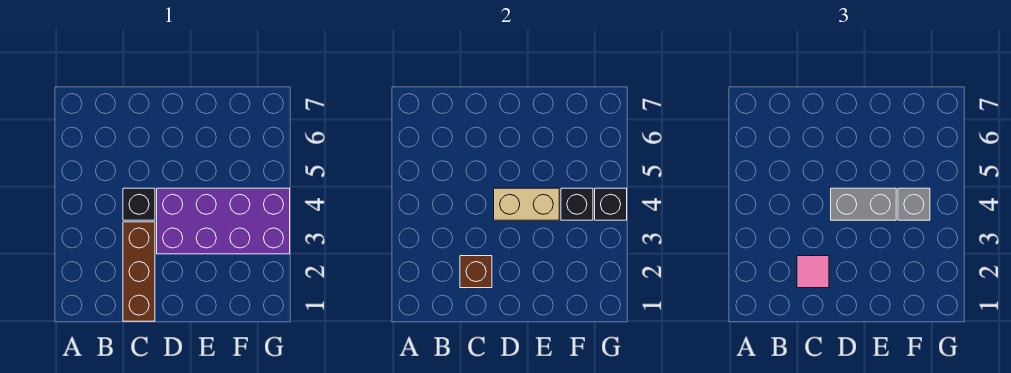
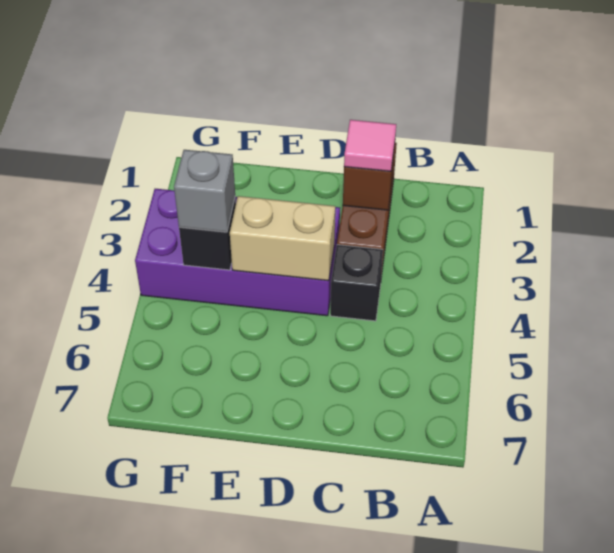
grey 1x2 brick [831,188,896,220] -> none
black 1x1 brick [595,188,627,220] -> none

